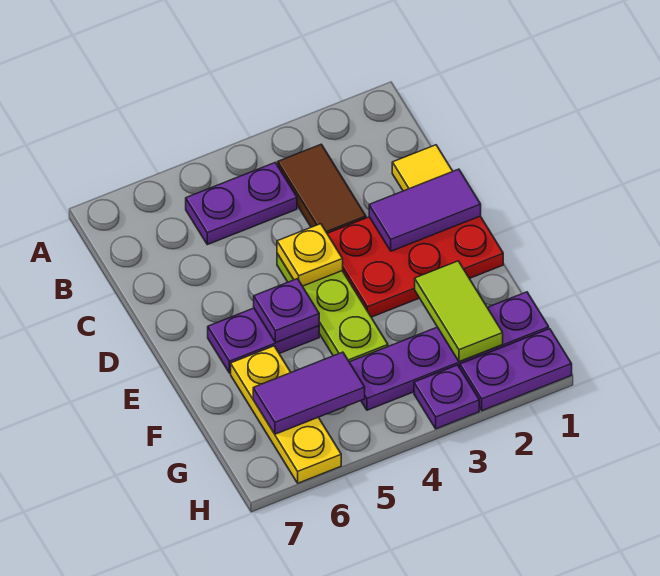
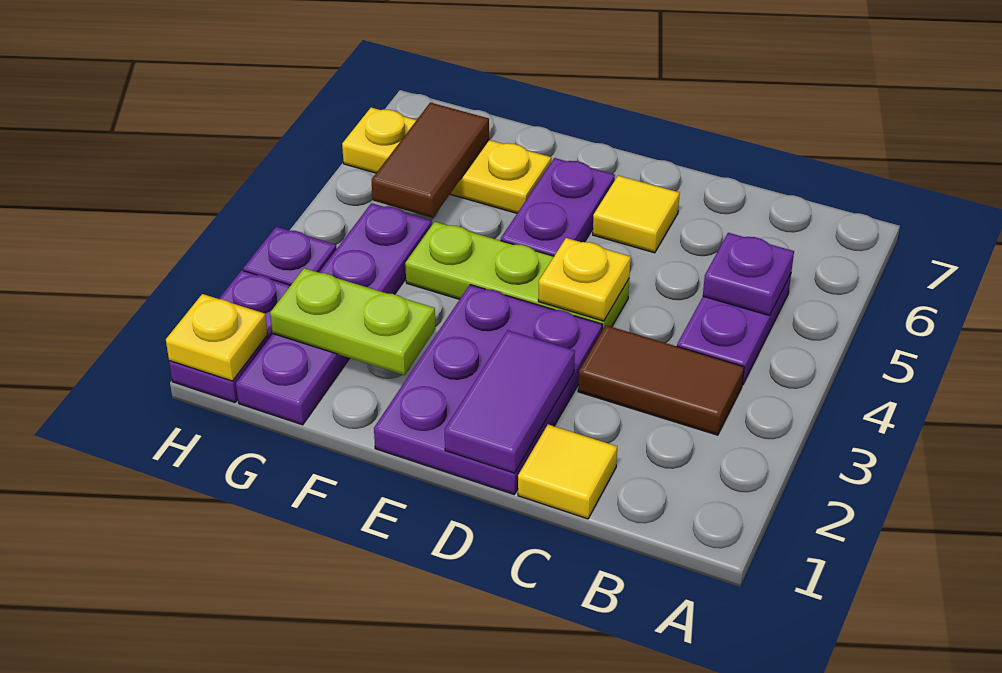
red 2x3 plate [327,216,503,317] -> purple 2x3 plate [374,285,602,494]
none -> yellow 1x1 tile [593,176,680,253]
purple 1x1 plate [254,279,319,343] -> purple 1x1 plate moved to [703,233,794,316]
lime 1x2 tile [415,261,503,362] -> lime 1x2 plate [270,268,435,375]
purple 1x2 tile [253,352,365,434] -> brown 1x2 tile [372,103,489,218]
none -> yellow 1x1 plate [166,294,268,381]

